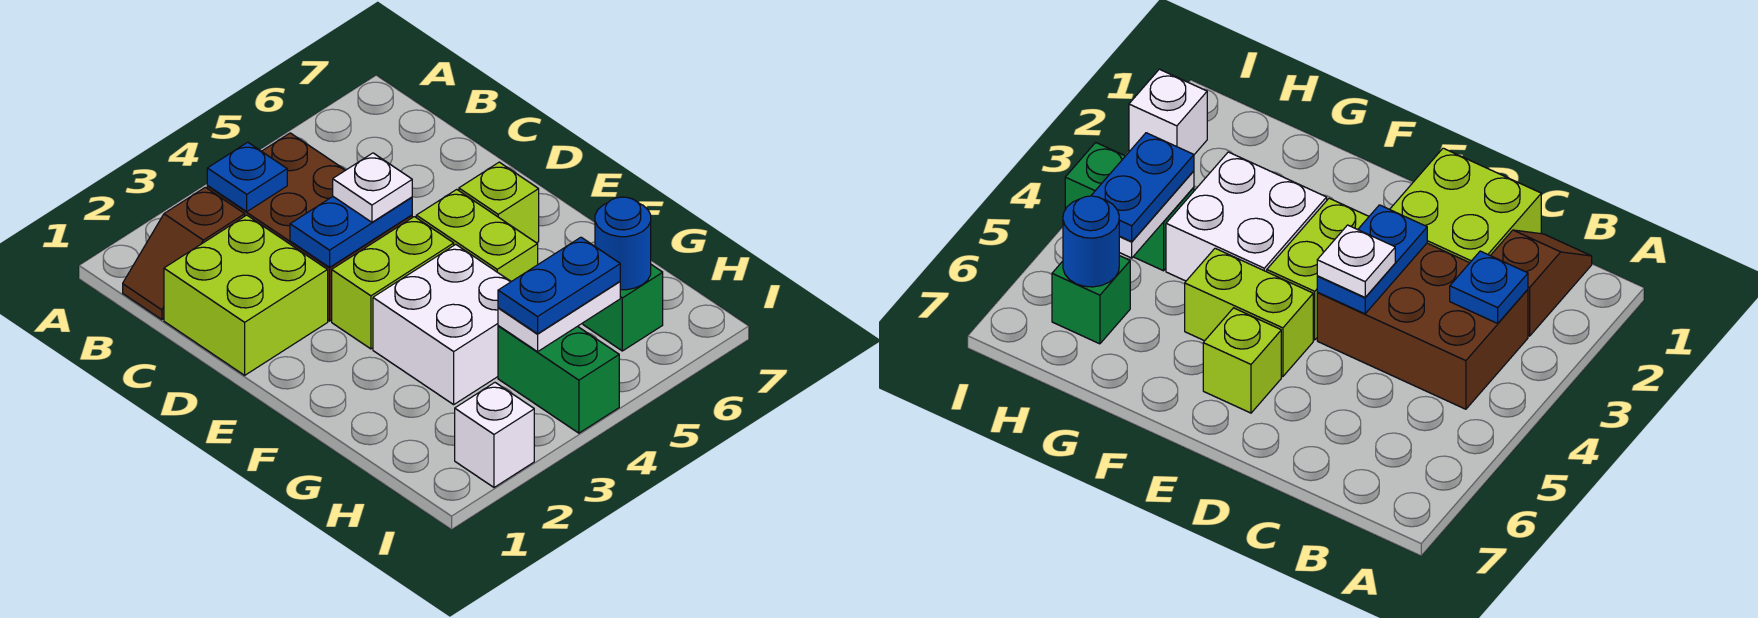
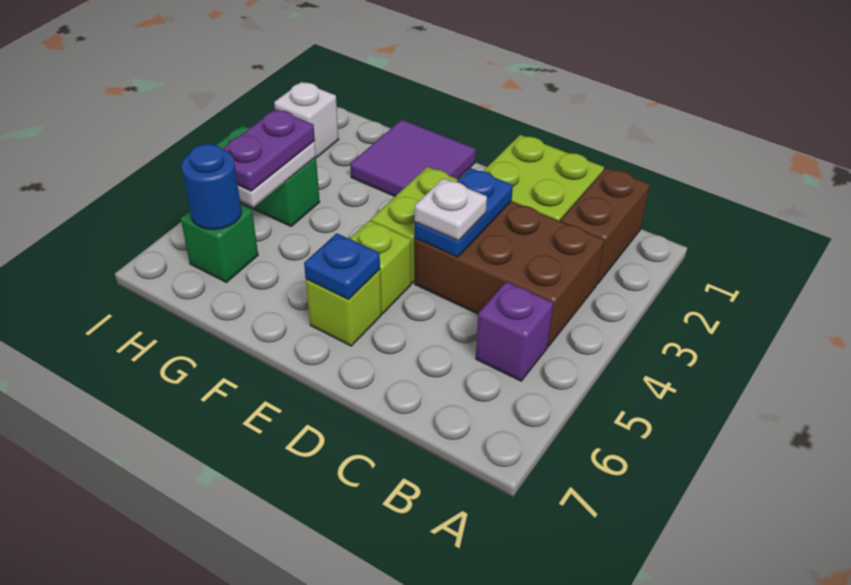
brown 1x2 slope [123,187,245,320] -> brown 1x2 brick [560,168,650,284]
blue 1x1 plate [207,142,287,212] -> blue 1x1 plate moved to [304,233,380,299]
none -> purple 1x1 brick [476,282,553,381]
lime 1x2 brick [416,189,538,282] -> lime 1x1 brick [350,220,411,314]
none -> purple 2x2 tile [350,120,476,196]
white 2x2 brick [373,244,511,404] -> none
blue 1x2 plate [498,237,620,334] -> purple 1x2 plate [223,109,315,191]

